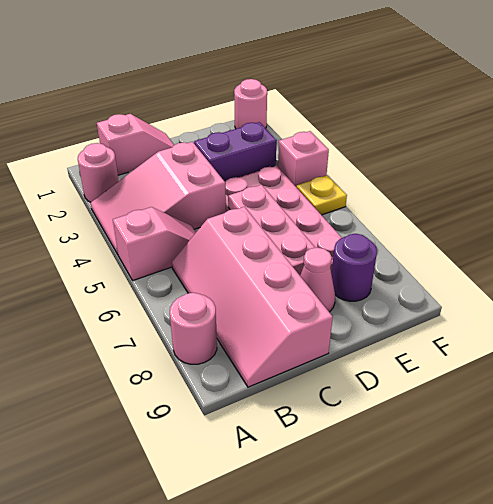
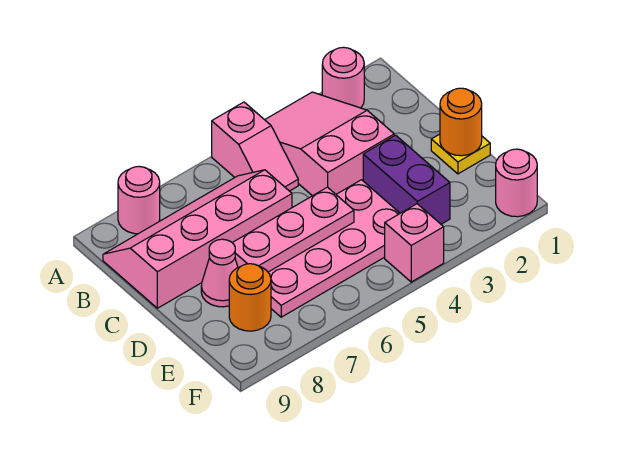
pink 1x2 slope [97,114,174,175] -> none
none -> orange 1x1 round brick [440,88,482,156]
purple 1x1 round brick [332,234,377,301] -> orange 1x1 round brick [229,264,271,331]
yellow 1x1 plate [297,175,347,215] -> yellow 1x1 plate moved to [431,134,490,174]

